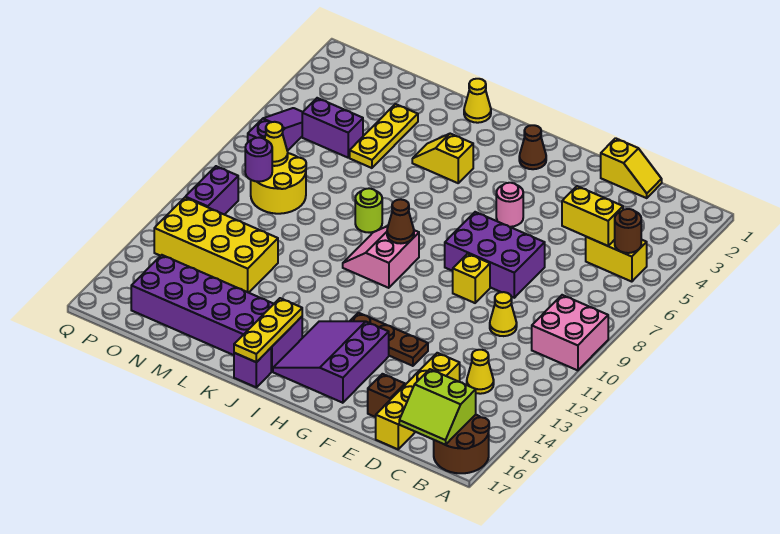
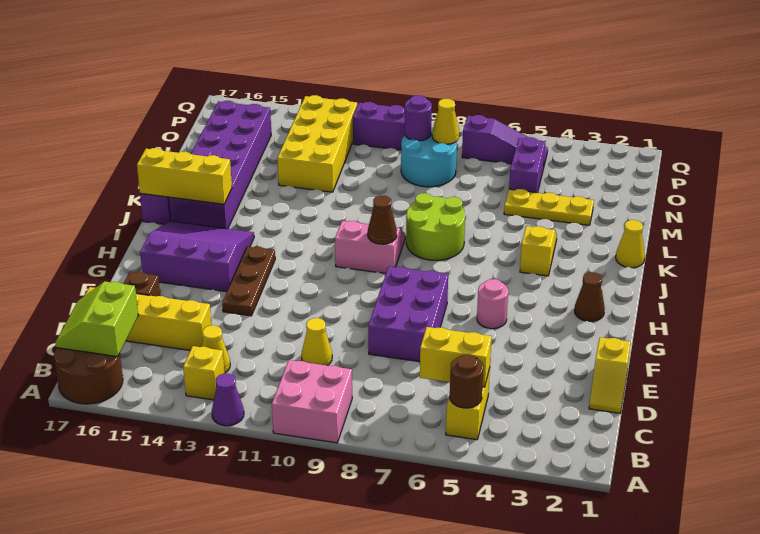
none -> purple 1x1 cone [212,373,244,426]
yellow 1x2 brick [562,186,623,246] -> yellow 1x2 brick turned to [420,327,492,387]
yellow 1x1 brick [453,254,490,303] -> yellow 1x1 brick moved to [183,346,225,400]
yellow 1x3 plate [234,298,302,362] -> yellow 1x3 brick [137,148,232,204]
lime 1x1 round brick [355,188,382,233] -> lime 2x2 round brick [406,193,465,260]
yellow 2x2 round brick [251,153,306,214] -> cyan 2x2 round brick [401,127,457,187]

